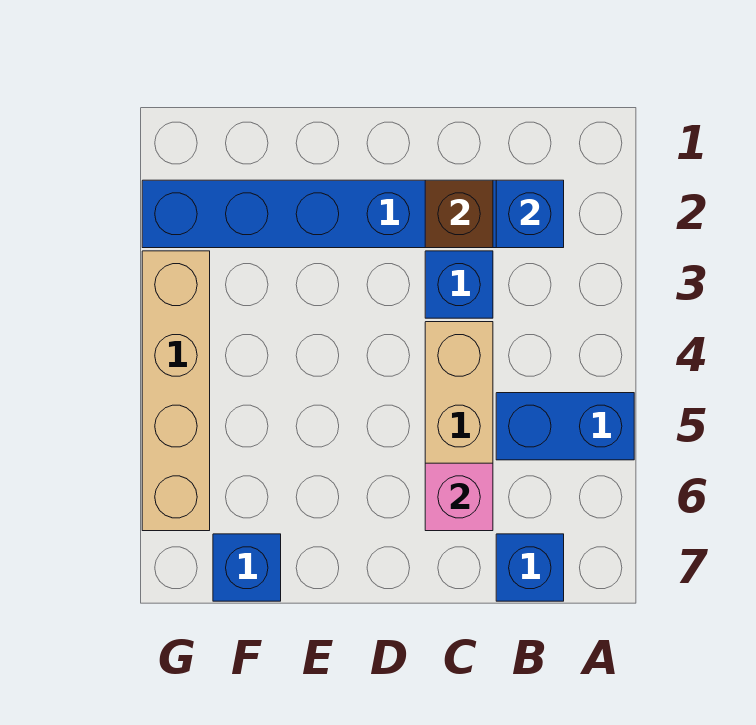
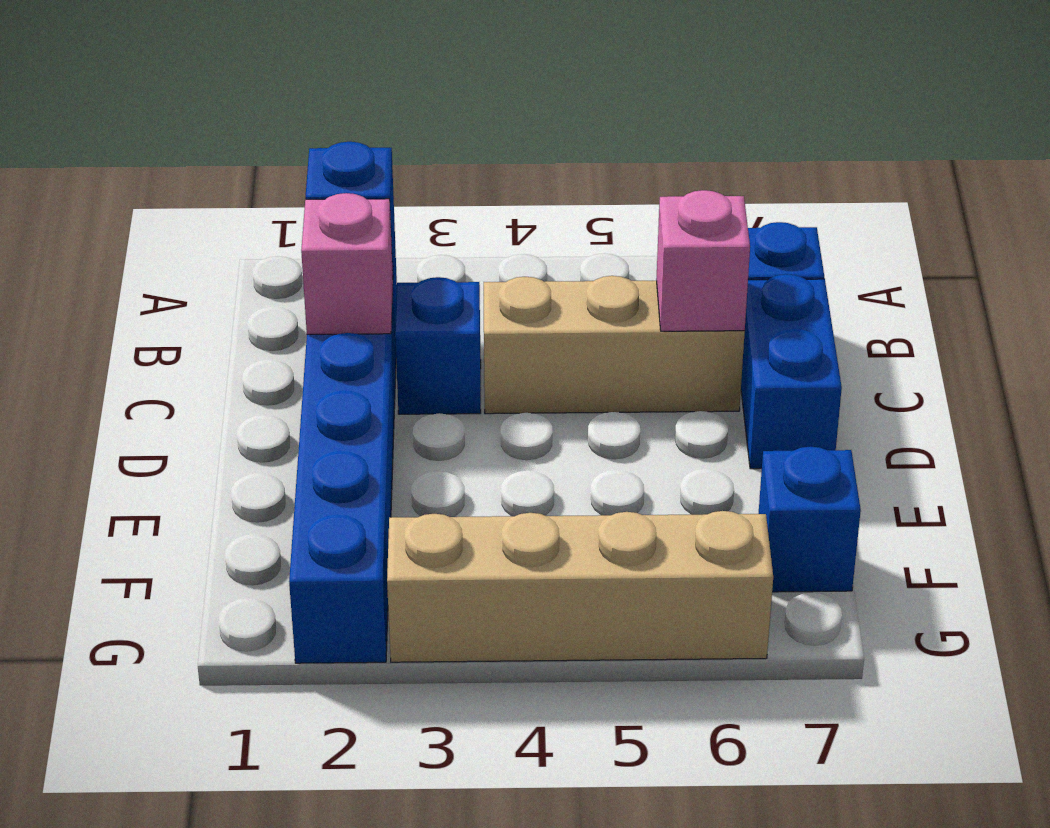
blue 1x2 brick [496,393,634,460] -> blue 1x2 brick moved to [741,274,842,469]
brown 1x1 brick [425,180,493,248] -> pink 1x1 brick [301,193,393,334]

